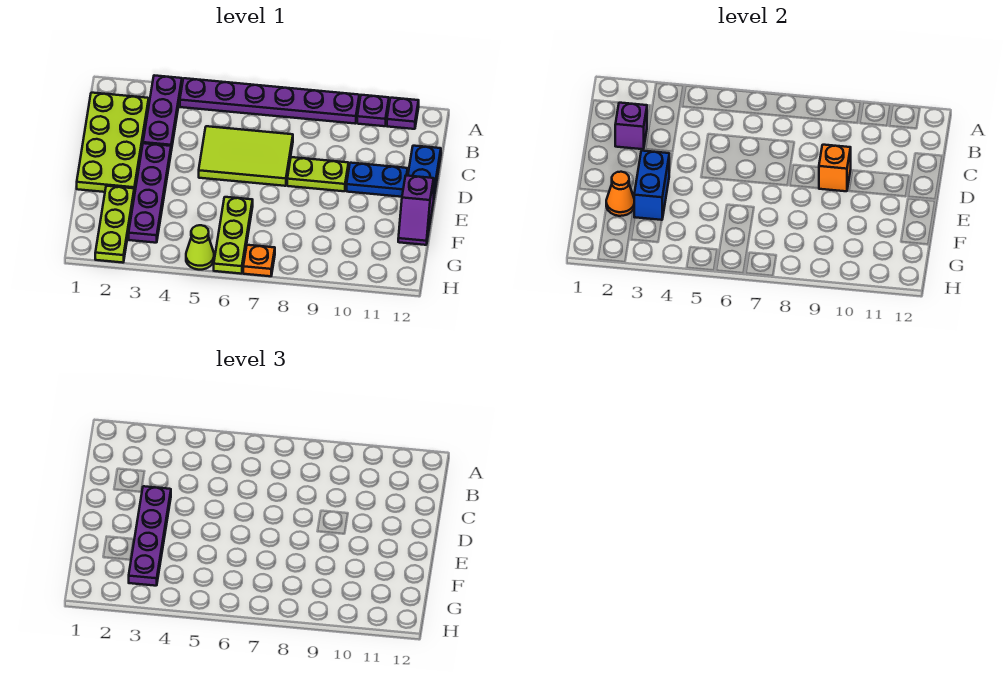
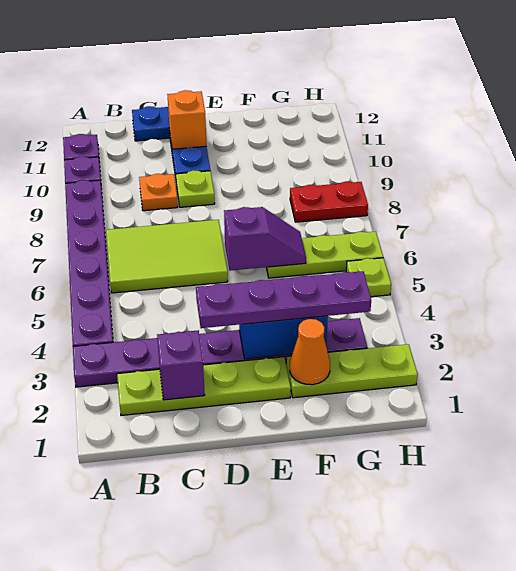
lime 2x4 plate [77,93,149,194] -> lime 1x4 plate [117,357,291,416]
lime 2x3 tile [199,126,293,186] -> lime 2x3 tile turned to [106,220,228,293]
lime 1x2 plate [287,157,349,191] -> lime 1x1 plate [176,170,215,207]
orange 1x1 brick [819,145,851,191] -> orange 1x1 brick moved to [167,90,206,149]
purple 1x2 slope [398,176,434,245] -> purple 1x2 slope moved to [224,207,306,271]
none -> red 1x2 plate [290,182,368,222]
lime 1x1 cone [186,225,214,270] -> lime 1x1 plate [346,258,391,297]
orange 1x1 plate [243,245,275,276] -> orange 1x1 plate moved to [139,174,178,211]

